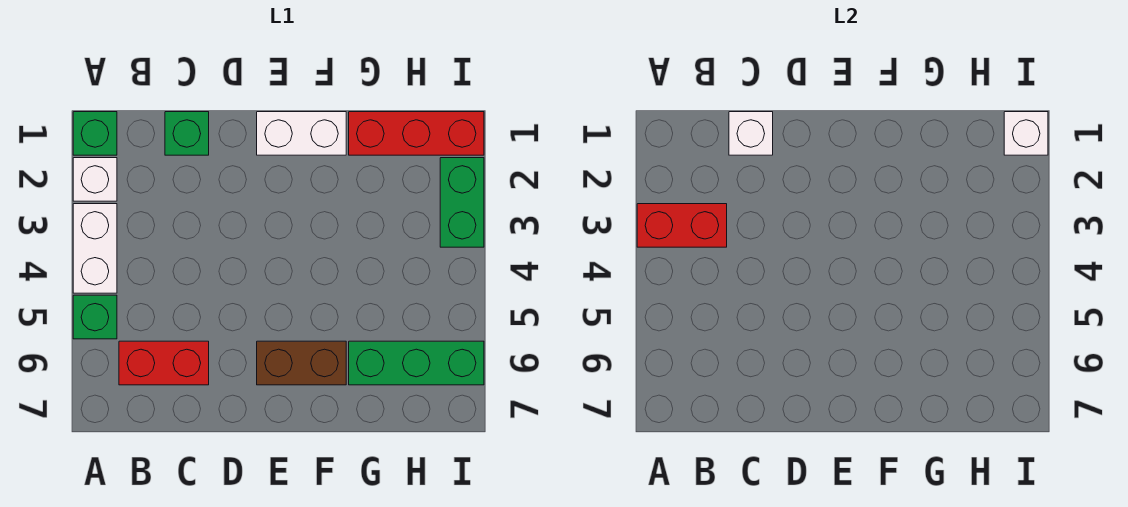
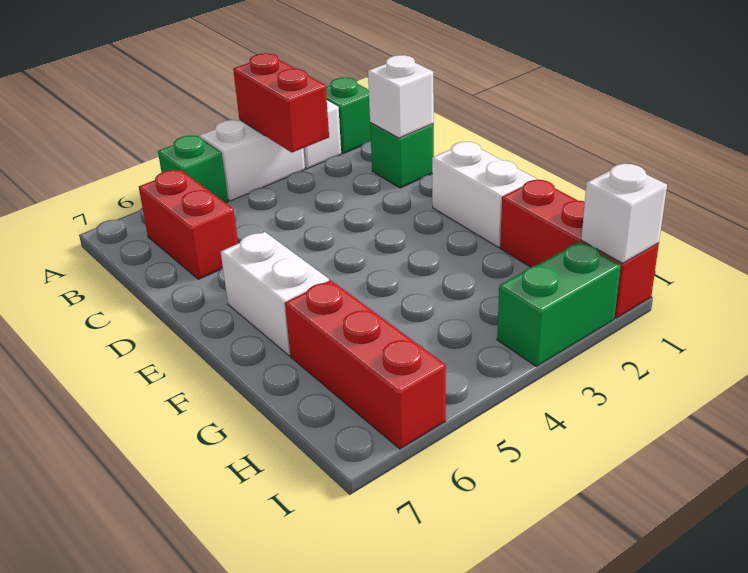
brown 1x2 brick [257,341,346,385] -> white 1x2 brick [221,232,329,356]
green 1x3 brick [349,341,484,385] -> red 1x3 brick [285,280,446,449]

